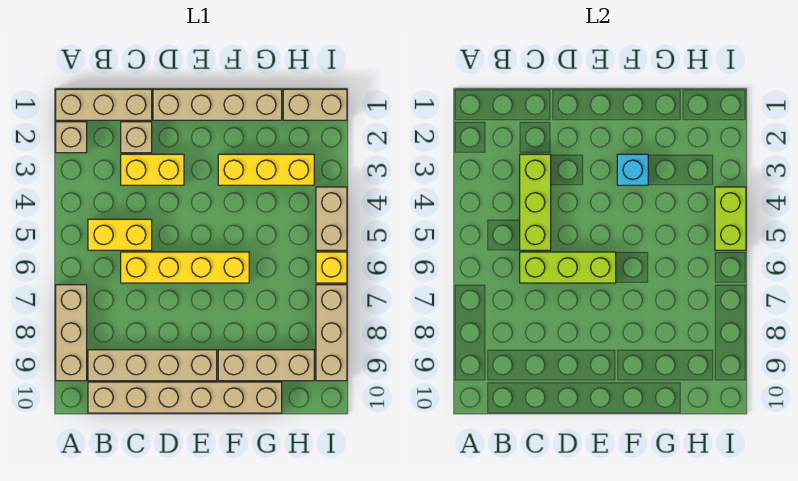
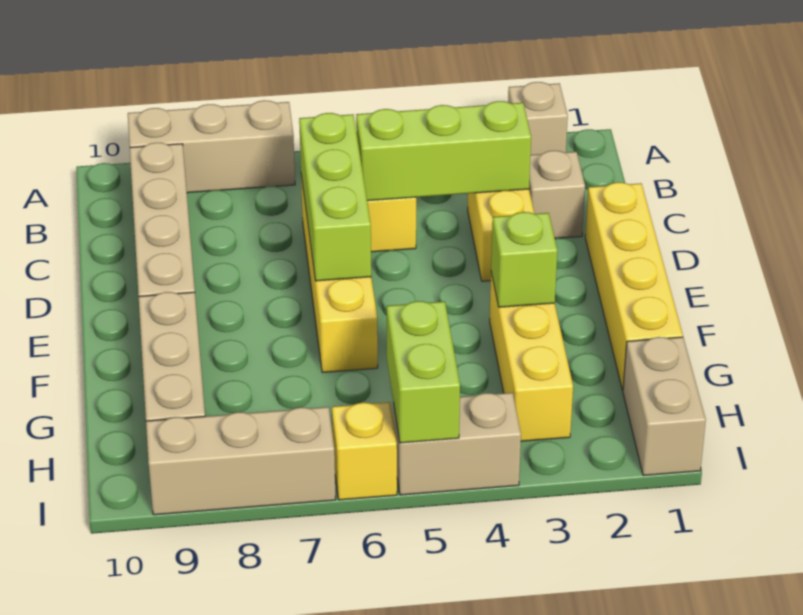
tan 1x3 brick [56,89,152,120] -> none
tan 1x6 brick [88,382,282,413] -> none
tan 1x4 brick [153,89,282,120] -> yellow 1x4 brick [585,182,683,390]
cyan 1x1 brick [617,154,648,185] -> lime 1x1 brick [491,212,557,307]
lime 1x2 brick [715,187,746,250] -> lime 1x2 brick turned to [387,301,460,443]

